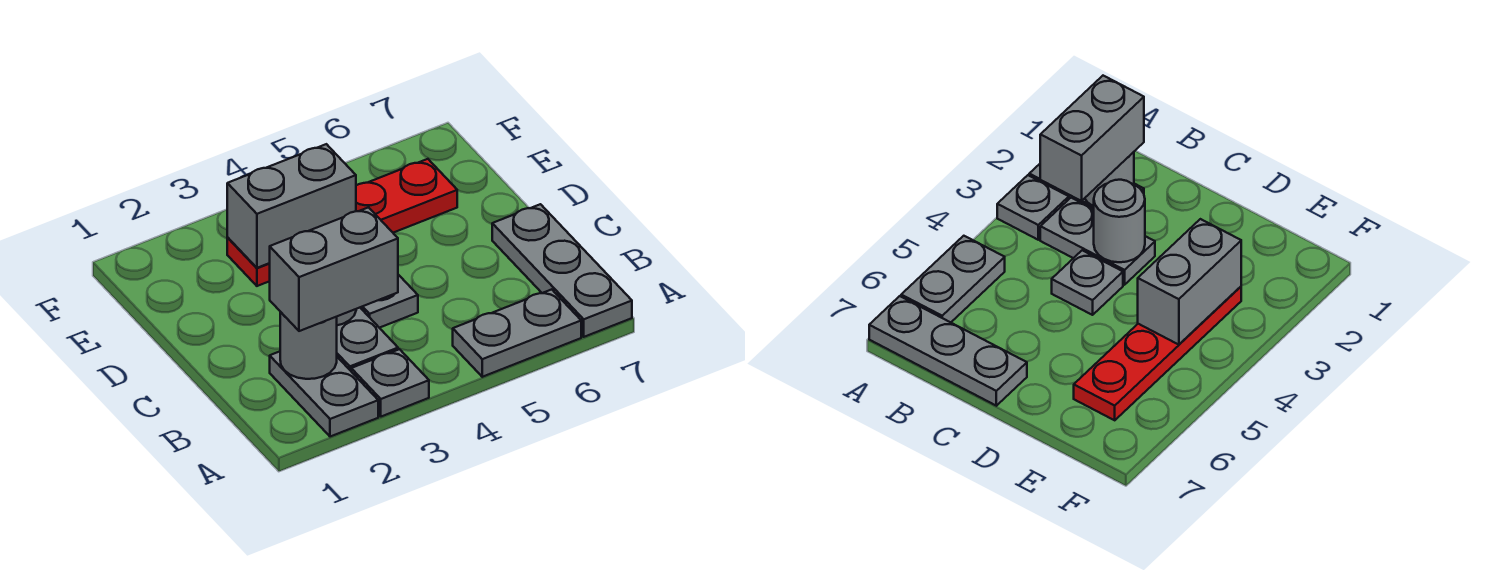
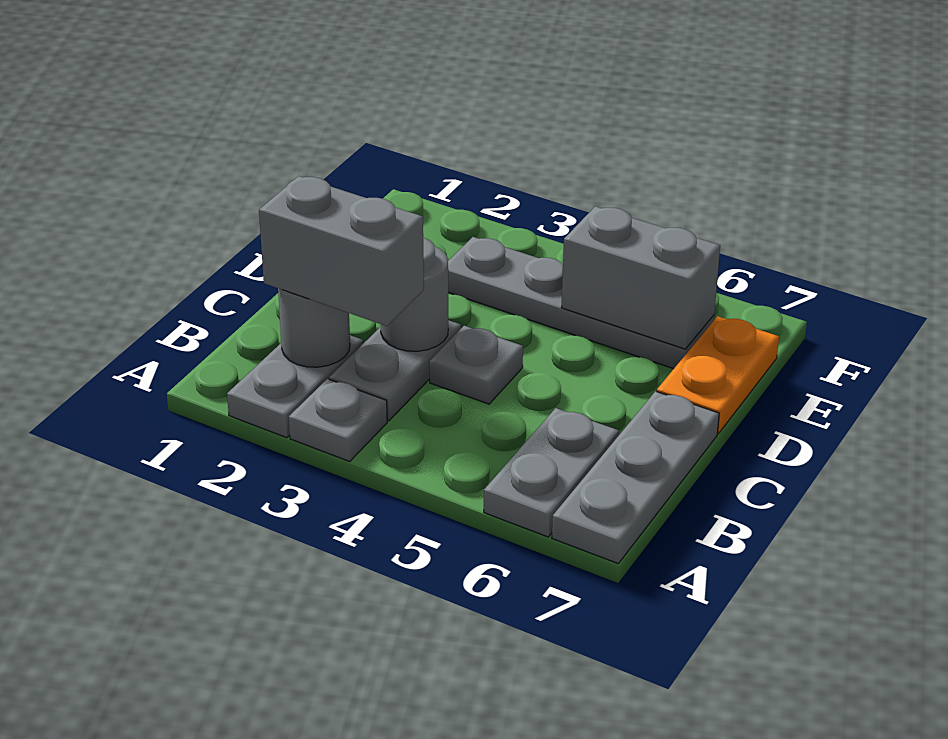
grey 1x2 plate [453,289,581,377] -> grey 1x2 plate turned to [484,408,619,537]
none -> orange 1x2 plate [657,316,779,433]
red 1x4 plate [227,159,457,286] -> grey 1x4 plate [448,237,714,369]
grey 1x2 brick [227,144,356,268] -> grey 1x2 brick moved to [561,206,720,349]

